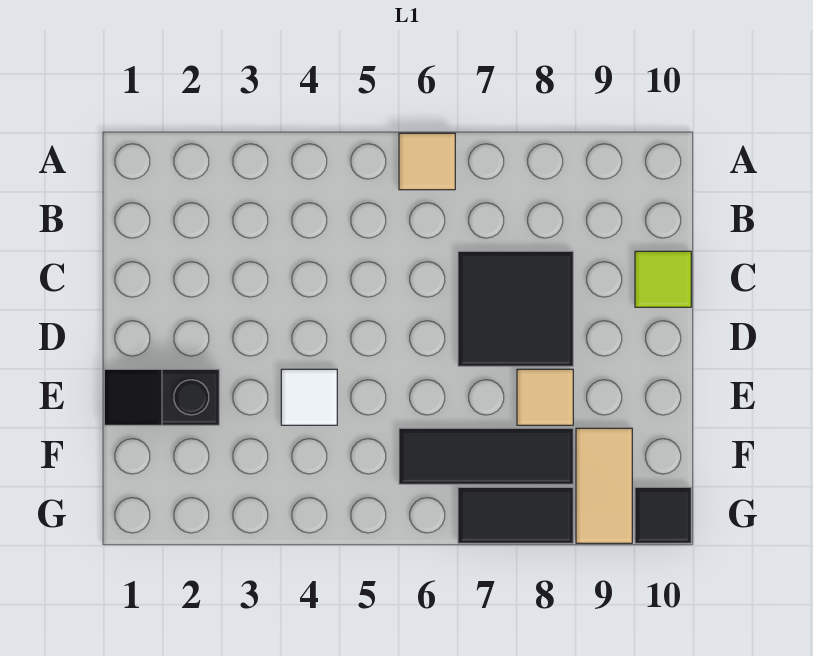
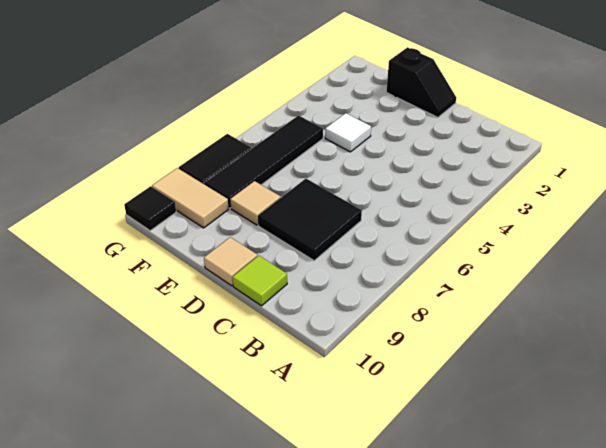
tan 1x1 tile [399,133,455,190] -> tan 1x1 tile moved to [204,237,257,286]
black 1x2 slope [104,369,219,425] -> black 1x2 slope turned to [386,47,456,117]
black 1x3 tile [399,428,573,484] -> black 1x4 tile [204,115,323,208]

